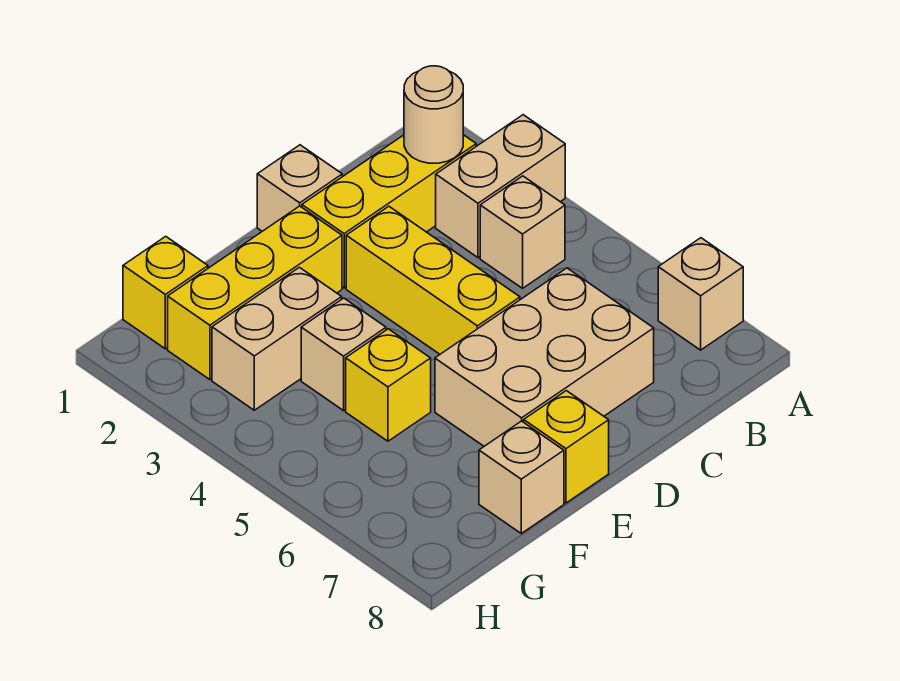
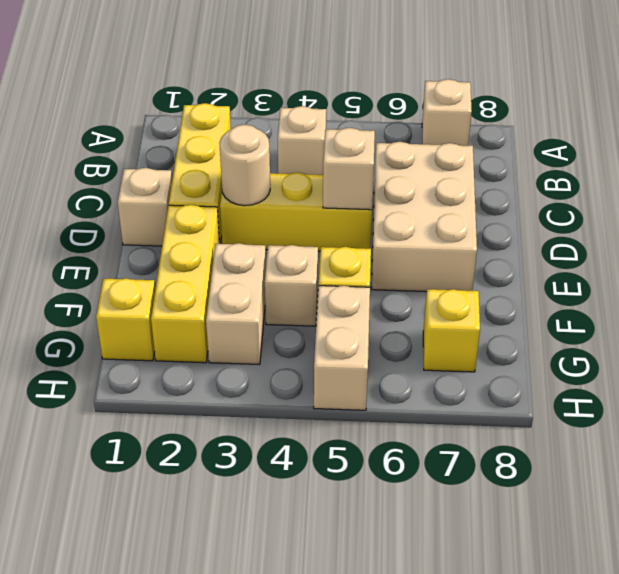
tan 1x2 brick [436,115,565,258] -> tan 1x2 brick moved to [314,286,370,410]
tan 1x1 round brick [404,66,463,163] -> tan 1x1 round brick moved to [219,125,270,206]
yellow 1x1 brick [524,391,609,503] -> yellow 1x1 brick moved to [423,289,480,372]
tan 1x1 brick [479,421,564,533] -> tan 1x1 brick moved to [323,128,375,210]

